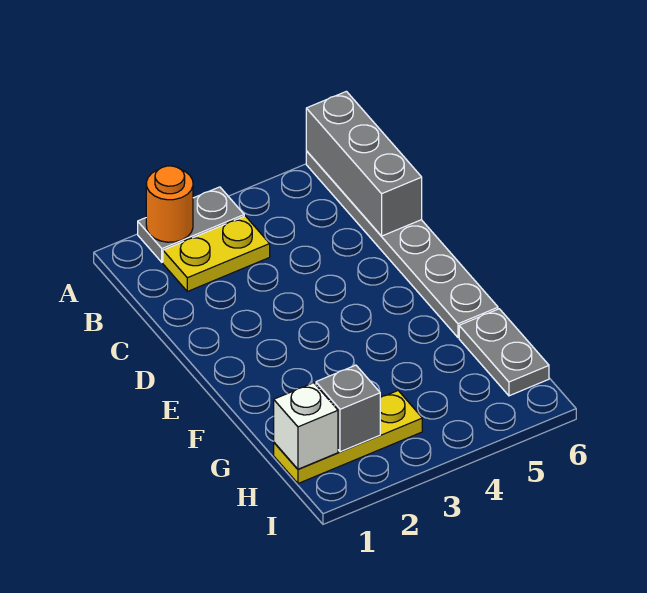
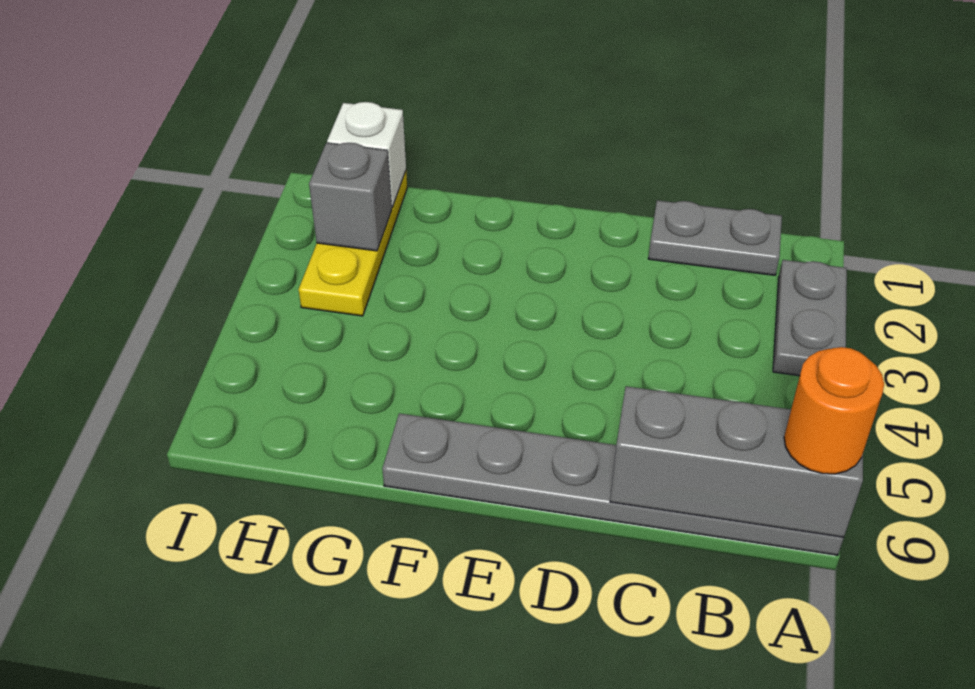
orange 1x1 round brick [146,166,193,242] -> orange 1x1 round brick moved to [784,347,884,474]
yellow 1x2 plate [163,216,270,291] -> none
grey 1x2 plate [459,309,549,396] -> grey 1x2 plate moved to [648,200,782,275]

